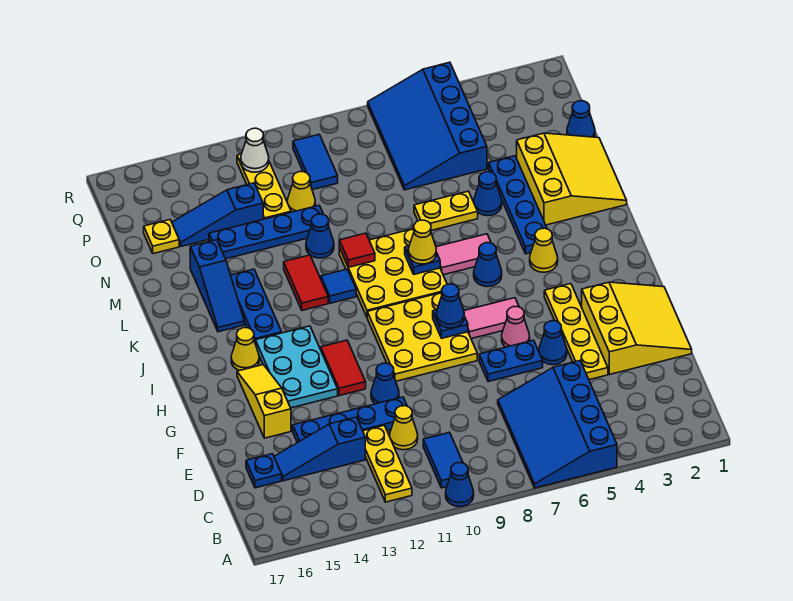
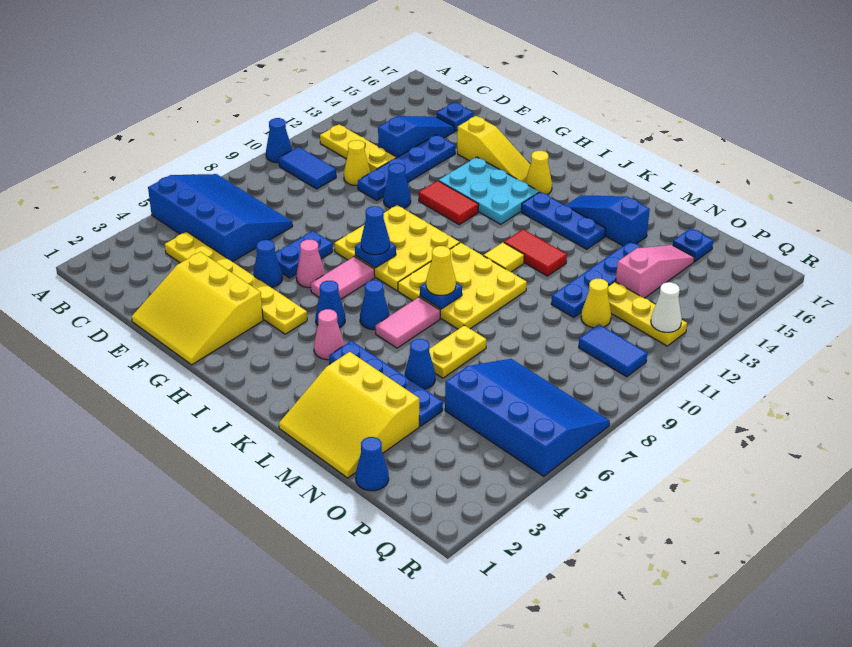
yellow 1x4 plate [544,284,608,380] -> yellow 1x6 plate [165,232,307,334]
yellow 1x1 cone [530,228,558,272] -> pink 1x1 cone [314,309,344,360]
blue 1x1 tile [321,269,356,303] -> yellow 1x1 tile [484,242,524,272]
red 1x1 tile [339,233,375,267] -> none
blue 1x1 cone [306,214,334,258] -> blue 1x1 cone moved to [316,281,345,328]
blue 1x3 slope [172,183,263,246] -> pink 1x3 slope [616,245,694,298]
yellow 1x1 plate [144,220,179,254] -> blue 1x1 plate [673,228,713,262]

